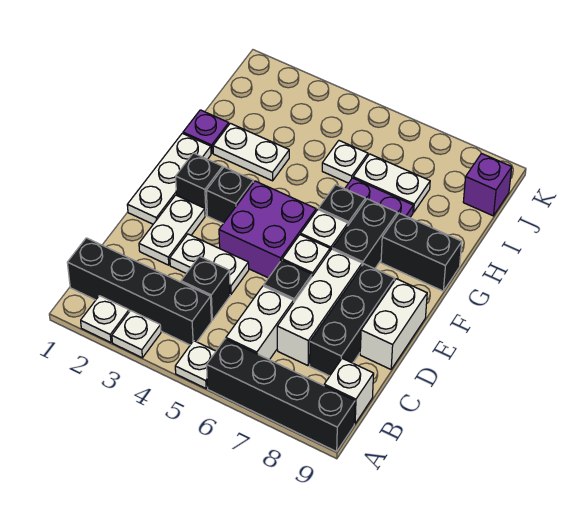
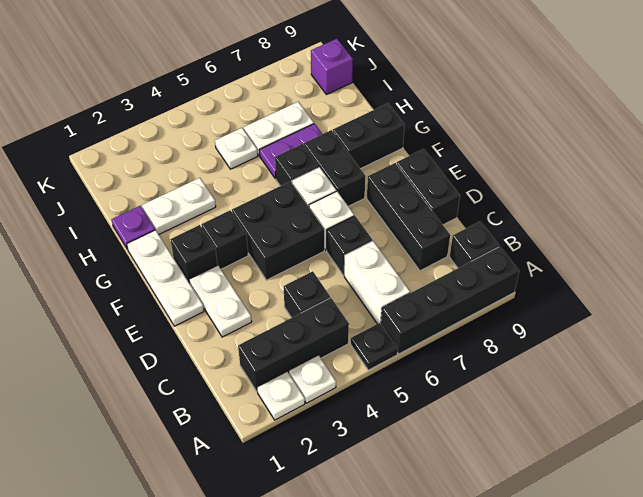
white 1x1 plate [175,341,216,388] -> black 1x1 plate [351,323,398,370]
black 1x4 brick [67,238,211,345] -> black 1x3 brick [238,298,349,391]
white 1x1 brick [324,358,374,424] -> black 1x1 brick [450,221,499,268]
white 1x3 brick [277,249,362,366] -> none
white 1x2 plate [170,234,249,294] -> none
white 1x2 brick [360,279,427,369] -> black 1x2 brick [396,149,460,225]
purple 2x2 brick [219,181,316,278] -> black 2x2 brick [232,182,324,280]

